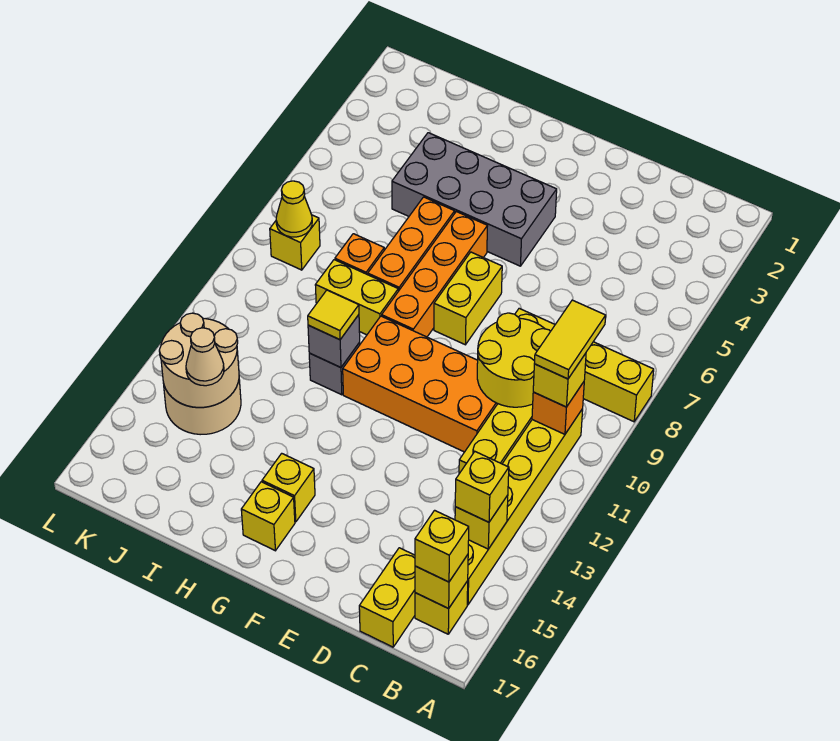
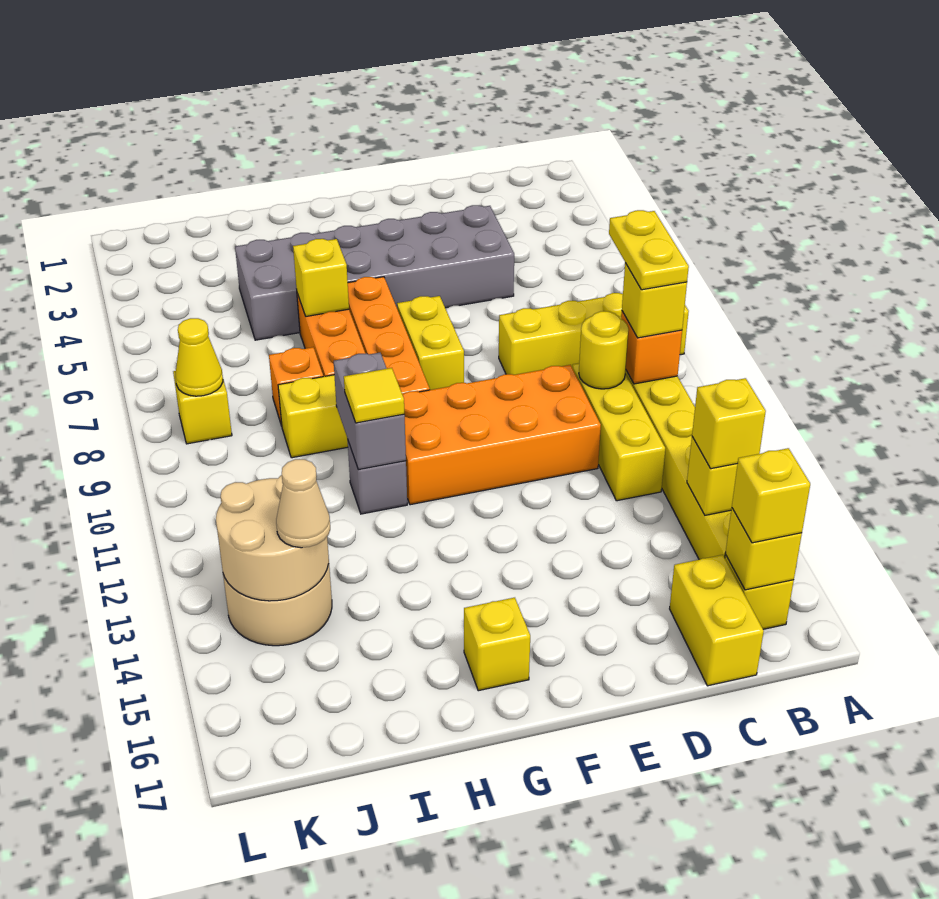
yellow 1x2 tile [534,300,606,379] -> yellow 1x2 plate [609,210,689,290]
yellow 2x2 round brick [477,313,551,407] -> yellow 1x1 round brick [579,311,629,389]
grey 2x4 brick [392,133,557,266] -> grey 2x6 brick [235,205,514,340]
yellow 1x1 brick [262,453,315,522] -> yellow 1x1 brick moved to [293,239,349,316]
grey 1x1 brick [308,315,360,368] -> grey 1x2 brick [334,353,406,470]

